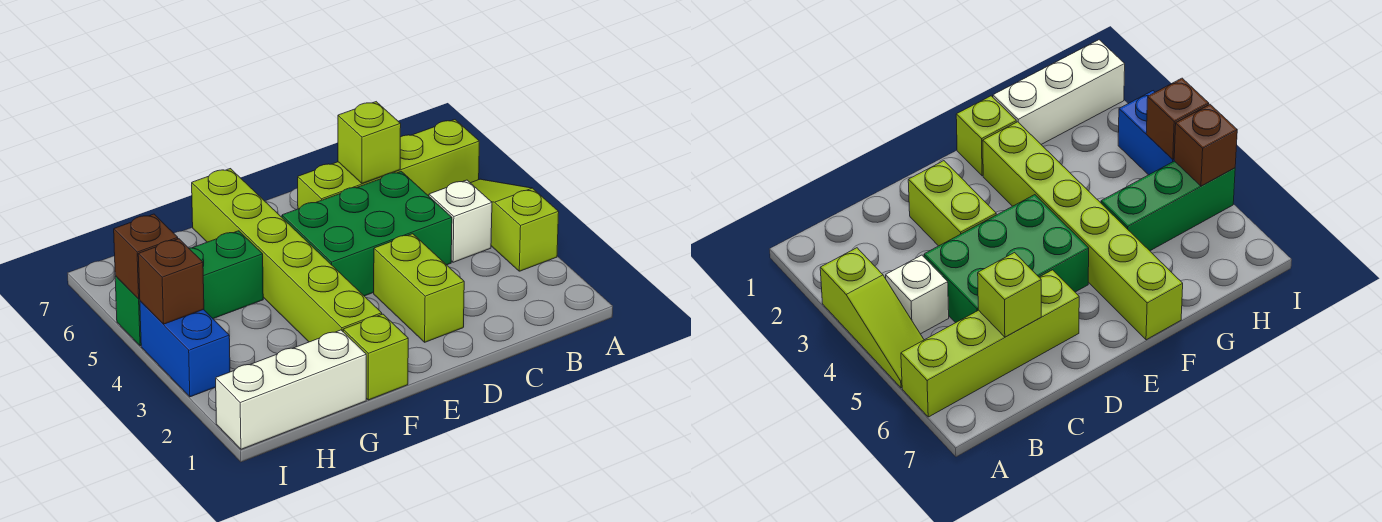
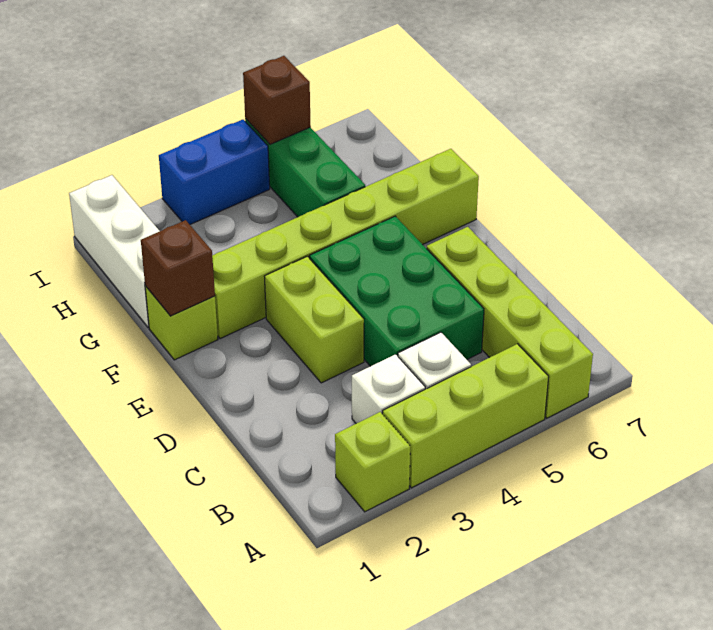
lime 1x3 slope [471,179,559,271] -> lime 1x3 brick [382,344,549,488]
none -> white 1x1 brick [352,354,425,423]
lime 1x1 brick [338,102,401,183] -> lime 1x1 brick moved to [335,412,410,512]
lime 1x2 brick [374,234,464,342] -> lime 1x2 brick turned to [264,256,364,383]
brown 1x1 brick [138,239,204,324] -> brown 1x1 brick moved to [141,220,215,316]

